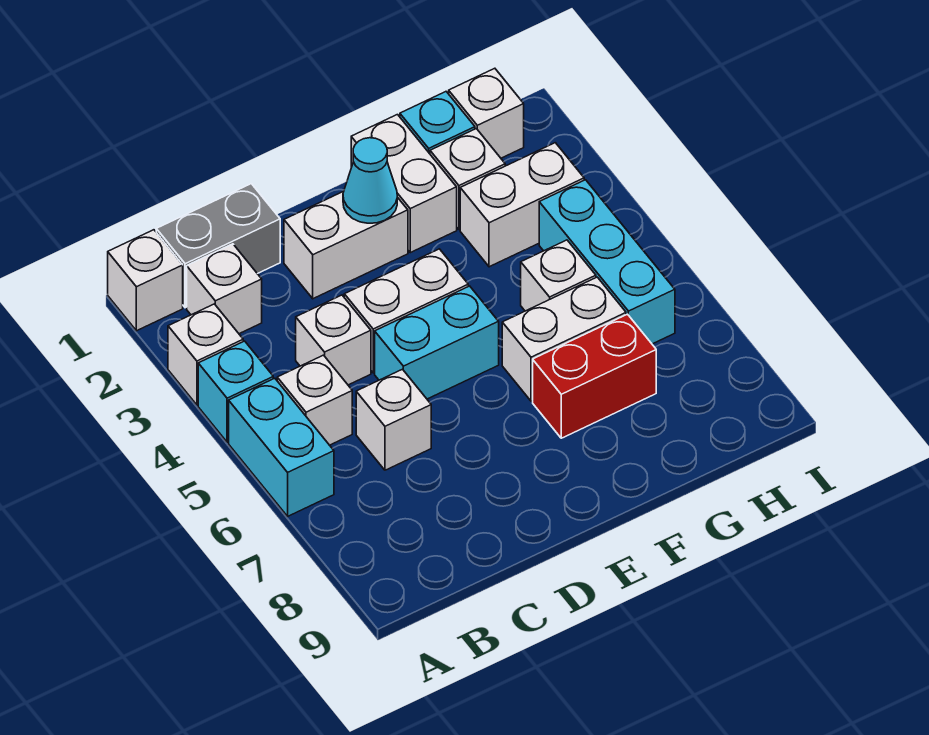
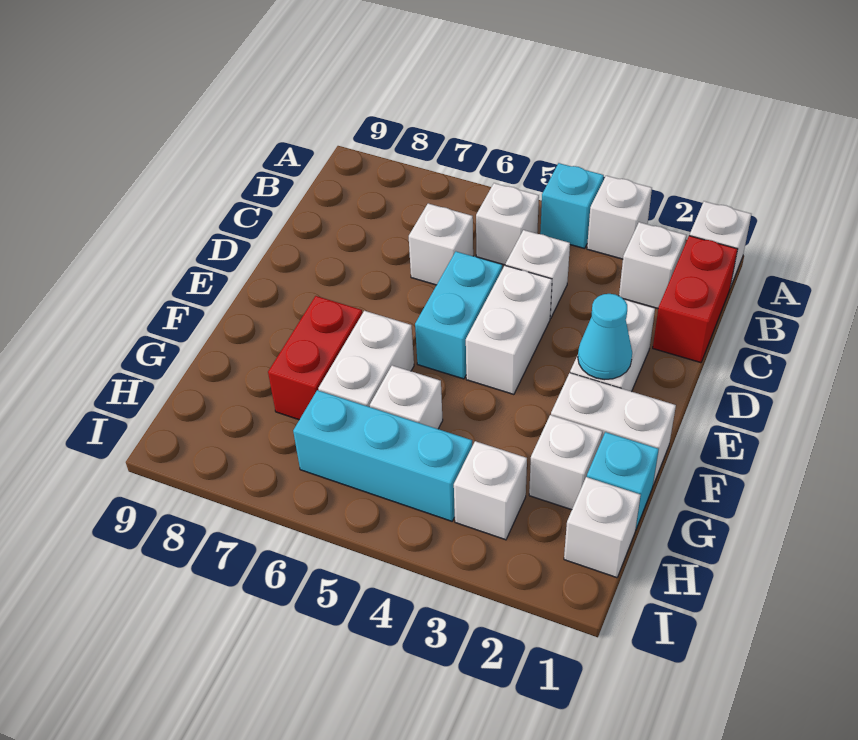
cyan 1x2 brick [229,378,334,516] -> none
grey 1x2 brick [156,184,280,308] -> red 1x2 brick [653,236,738,363]
white 1x2 brick [460,143,584,267] -> white 1x1 brick [454,441,527,540]

